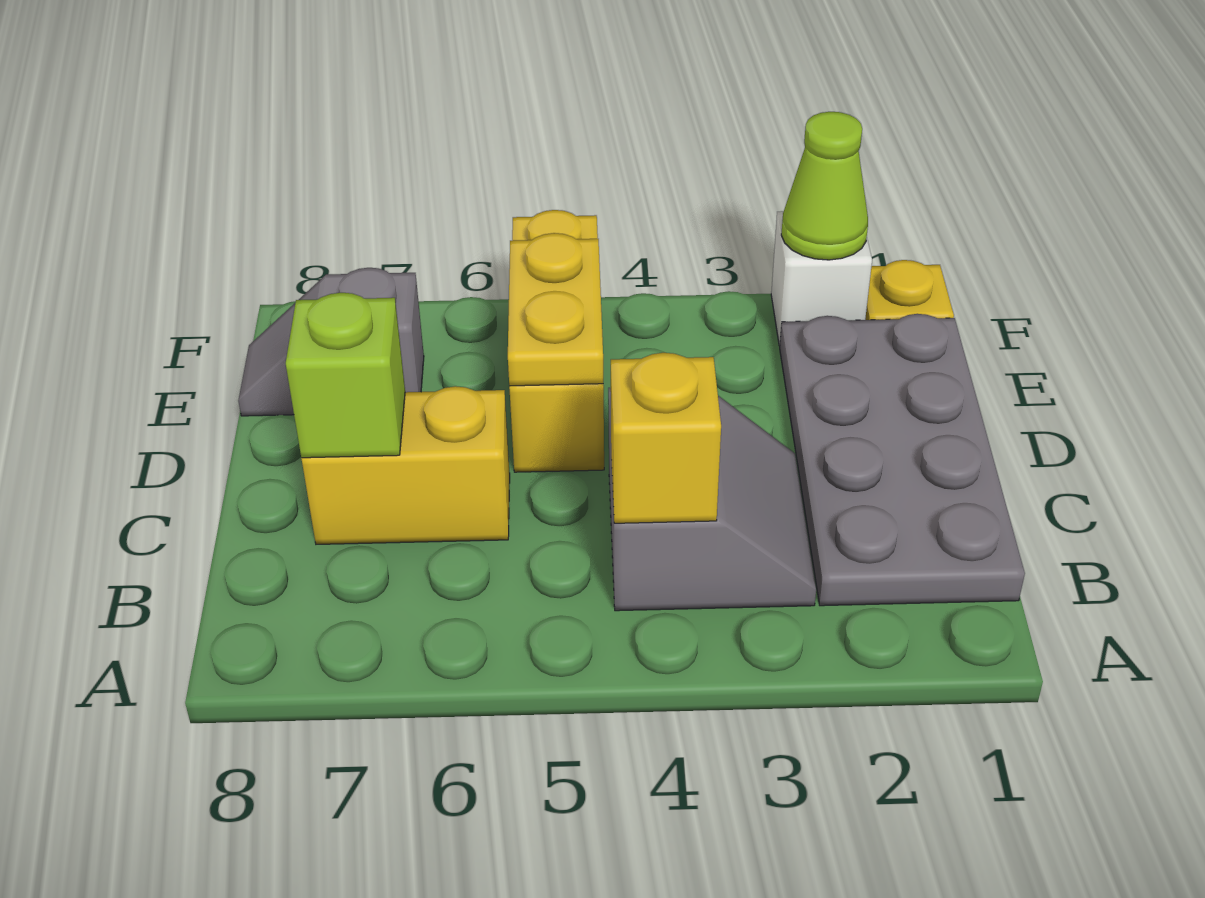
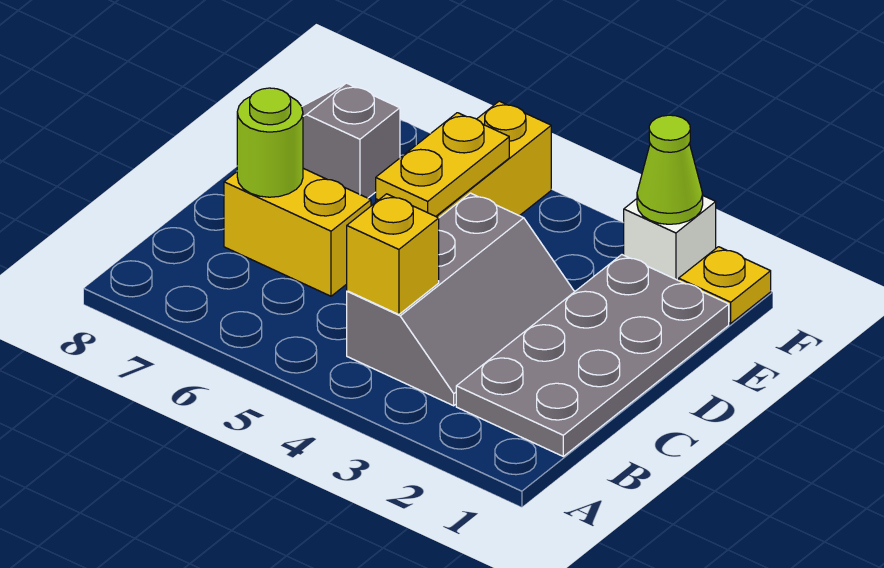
grey 2x2 slope [608,388,816,611] -> grey 2x3 slope [347,193,574,406]
lime 1x1 brick [286,293,405,458] -> lime 1x1 round brick [237,88,303,197]

